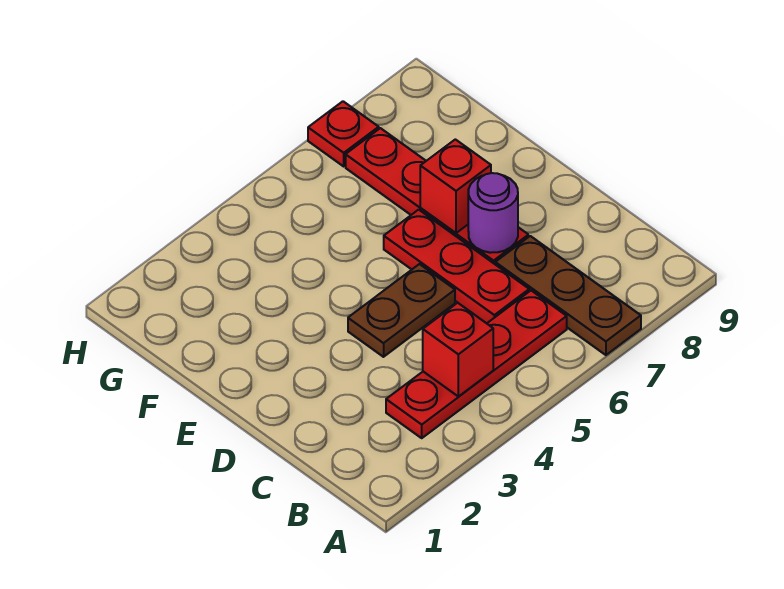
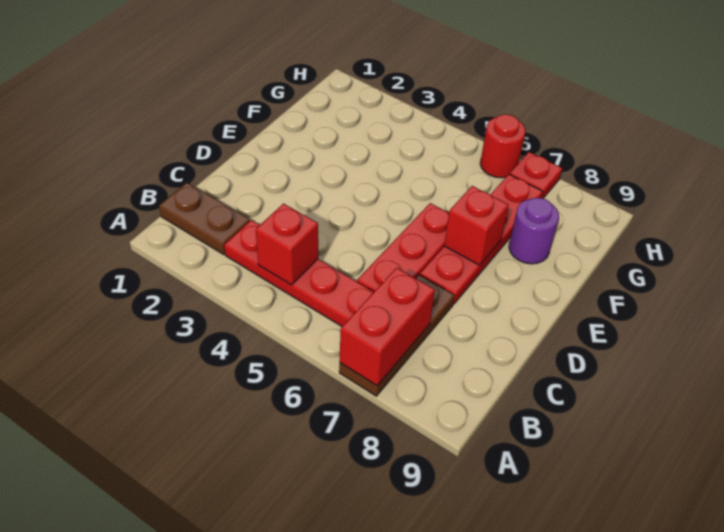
none -> red 1x2 brick [340,268,435,385]
brown 1x2 plate [348,264,455,357] -> brown 1x2 plate moved to [159,183,250,254]
purple 1x1 round brick [468,173,518,253] -> purple 1x1 round brick moved to [509,198,559,264]
none -> red 1x1 round brick [480,114,525,178]

